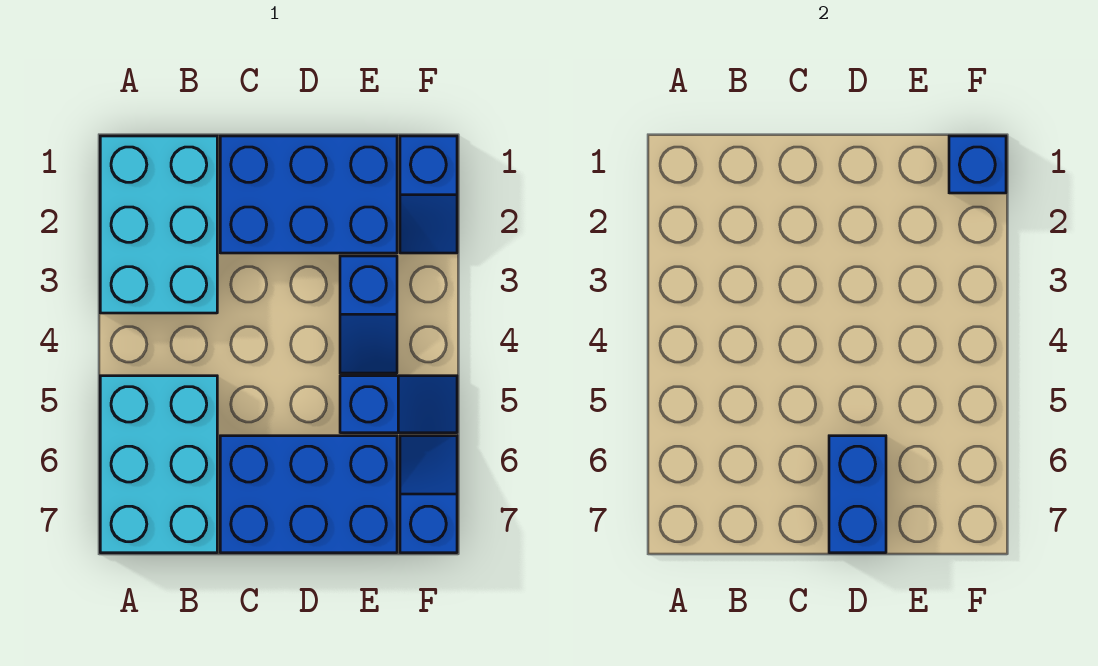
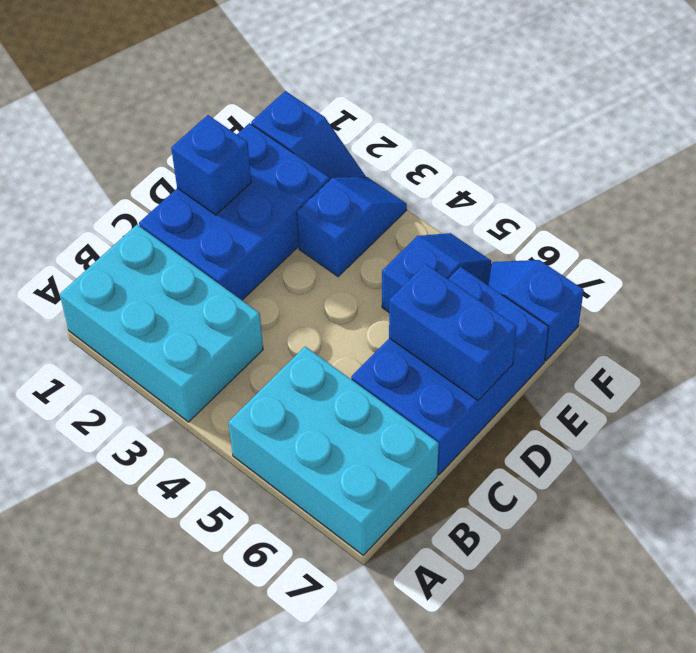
blue 1x2 slope [340,256,397,373] -> blue 1x2 slope turned to [297,177,407,277]
blue 1x1 brick [949,136,1006,193] -> blue 1x1 brick moved to [171,115,251,215]

